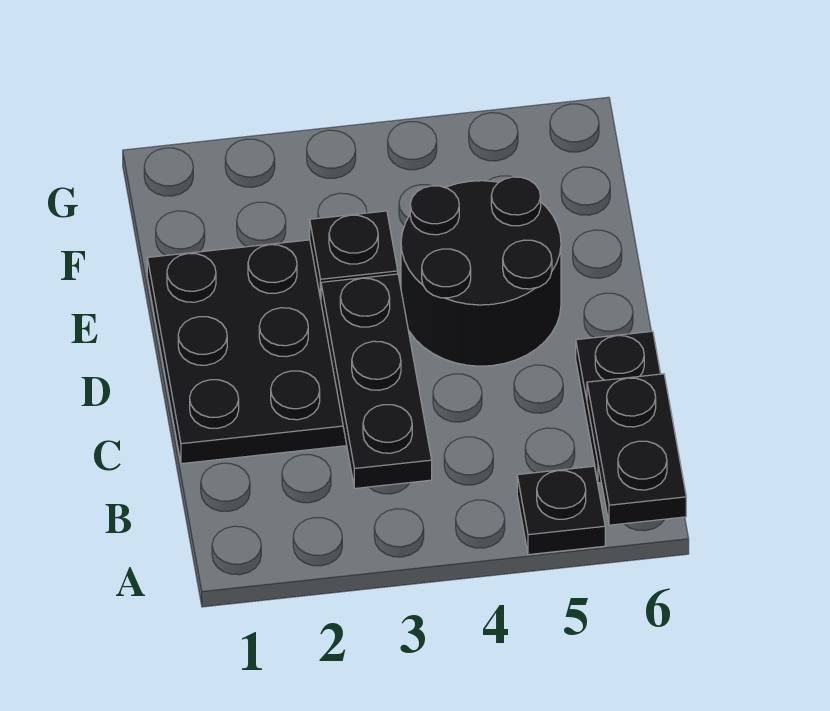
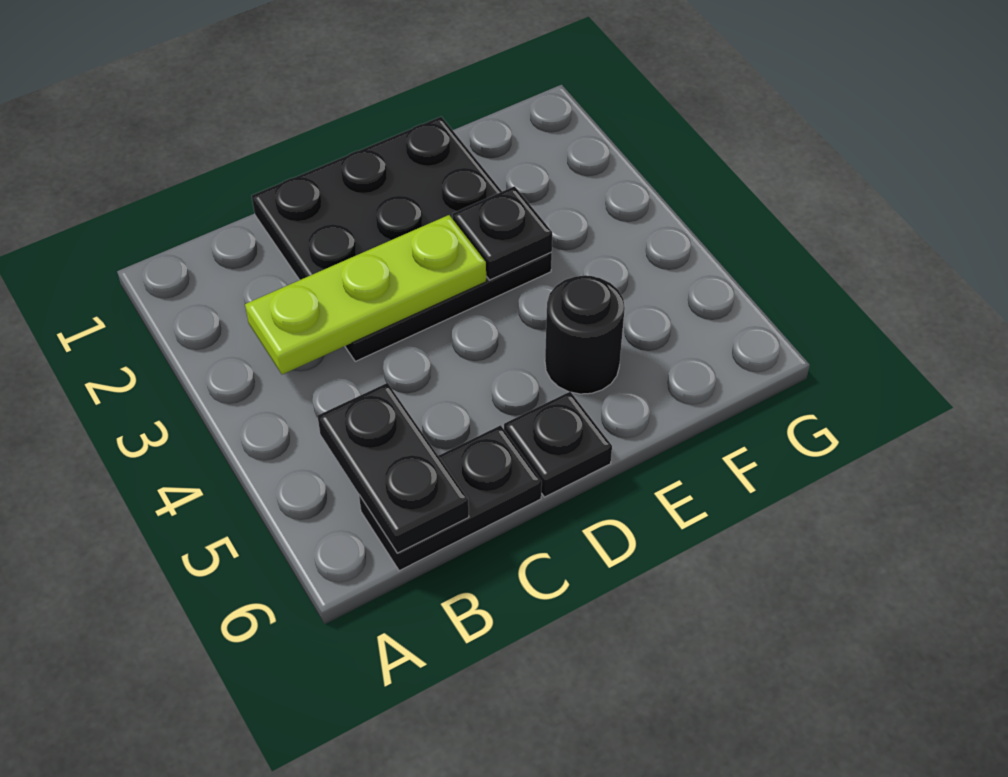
black 1x1 plate [517,466,605,555] -> black 1x1 plate moved to [504,392,612,497]
black 1x2 plate [587,374,686,525] -> black 1x2 plate turned to [318,383,469,553]
black 1x3 plate [321,274,432,488] -> lime 1x3 plate [245,215,486,374]
black 2x2 round brick [401,177,561,366] -> black 1x1 round brick [545,275,625,394]

